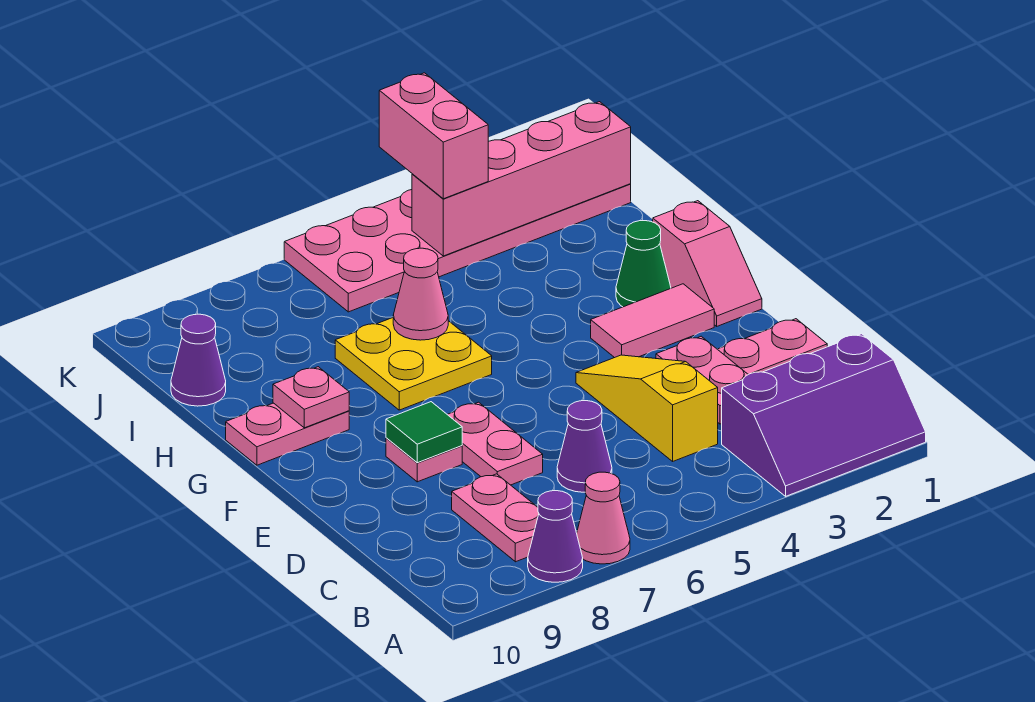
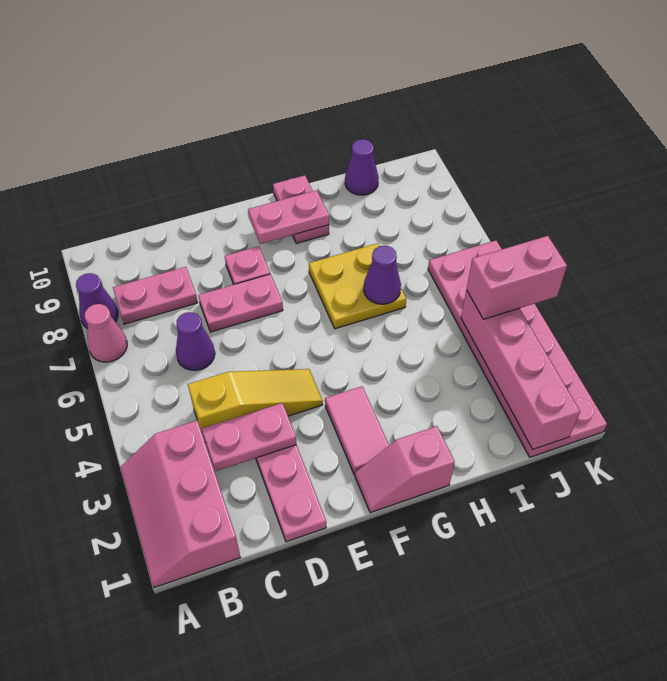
purple 2x3 slope [722,334,926,496] -> pink 2x3 slope [120,421,240,588]
green 1x1 tile [386,402,462,463] -> none
green 1x1 cone [616,221,671,307] -> none
pink 1x1 plate [273,367,349,428] -> pink 1x2 plate [248,190,329,244]
pink 1x1 cone [393,248,448,340] -> purple 1x1 cone [364,246,401,304]

